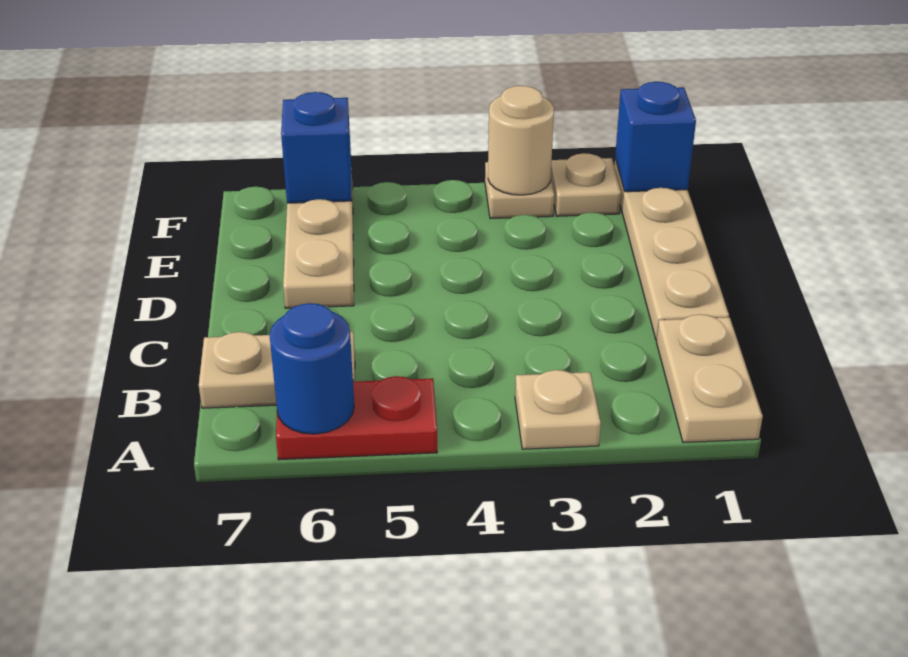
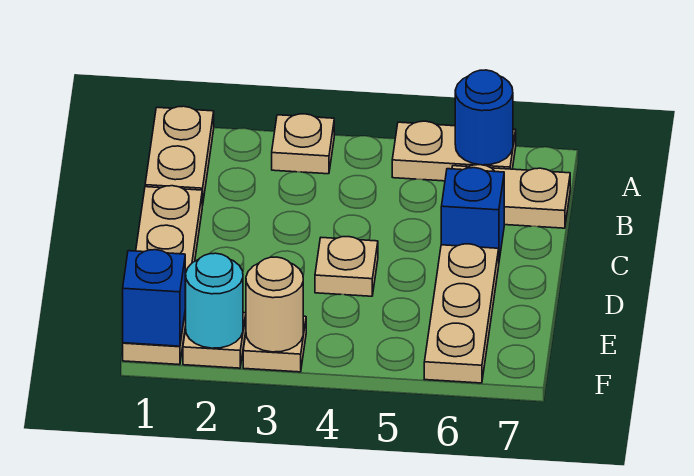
red 1x2 plate [276,376,437,460] -> tan 1x2 plate [392,121,516,181]
none -> tan 1x1 plate [315,237,378,296]
none -> cyan 1x1 round brick [185,253,243,348]
blue 1x1 brick [281,92,352,203] -> blue 1x1 brick moved to [441,168,504,260]

